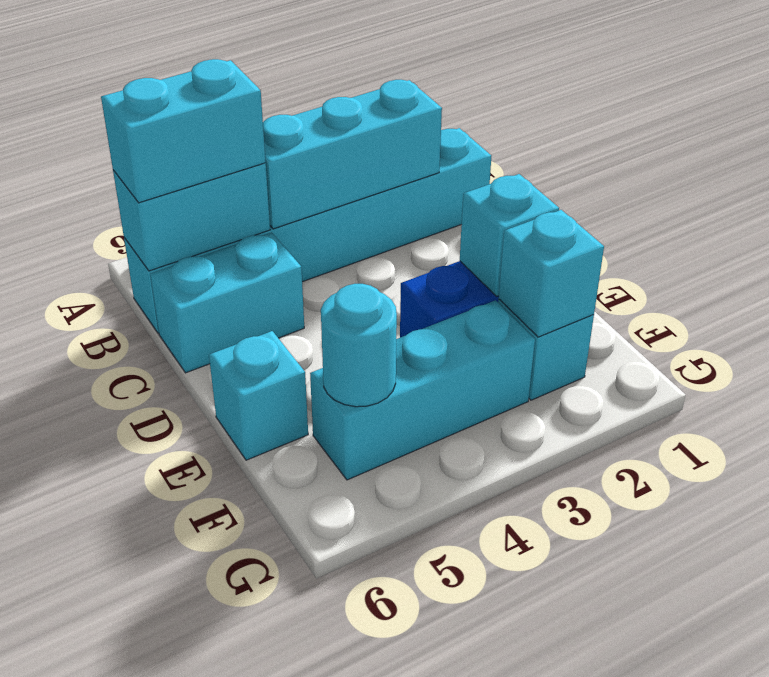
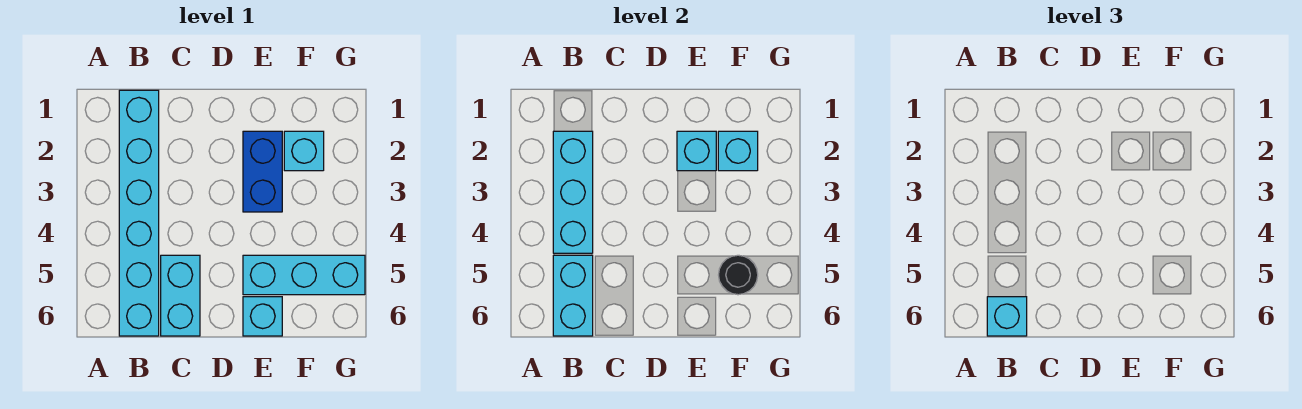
cyan 1x2 brick [101,59,266,203] -> cyan 1x1 brick [987,297,1027,336]
cyan 1x3 brick [310,300,535,480] -> cyan 1x3 brick turned to [243,255,365,295]
cyan 1x1 round brick [321,284,397,407] -> black 1x1 round brick [719,255,758,295]

